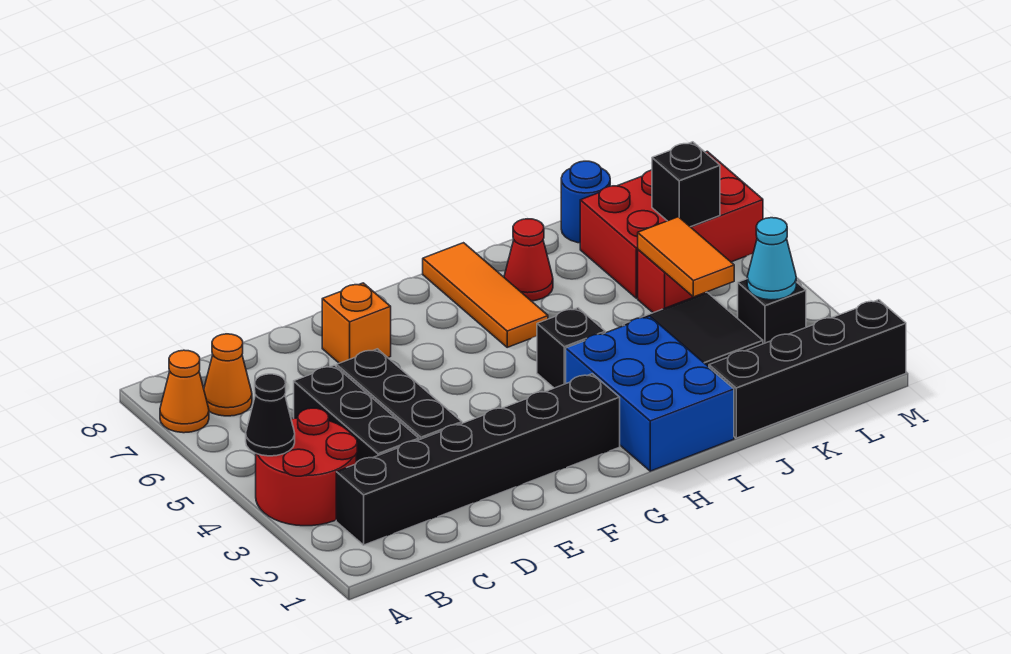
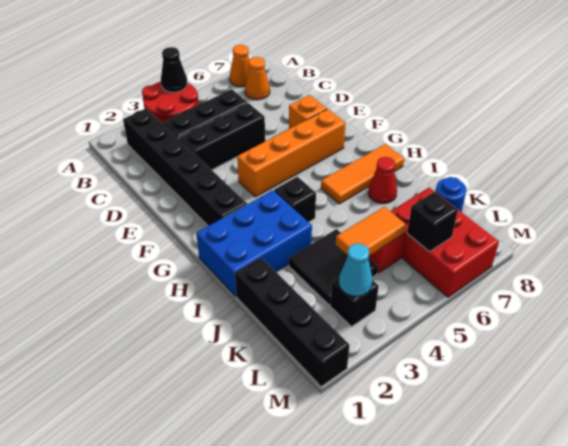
none -> orange 1x4 brick [237,109,346,197]

